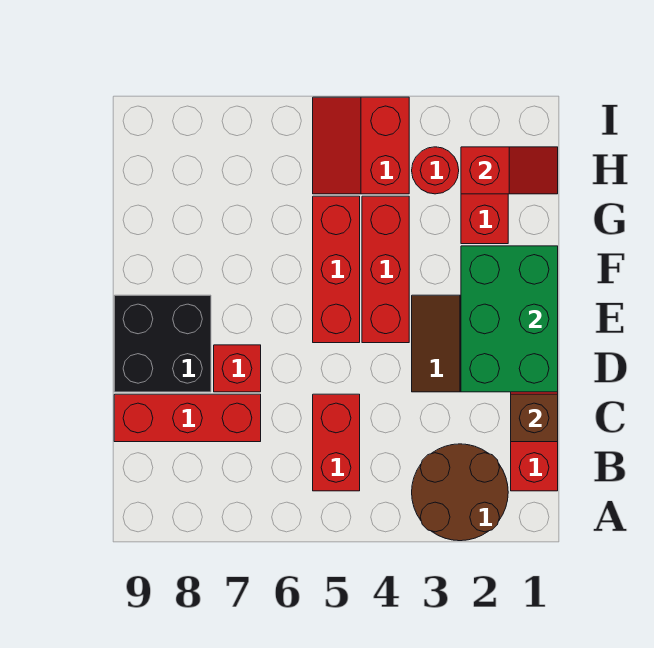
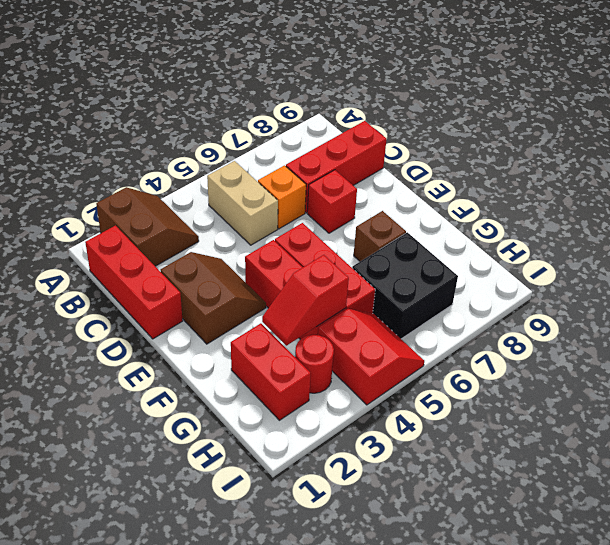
brown 2x2 round brick [412,444,508,541] -> brown 2x2 slope [96,187,199,266]
red 1x2 brick [313,394,360,491] -> tan 1x2 brick [207,161,278,245]
brown 1x1 brick [511,394,558,442] -> brown 1x1 brick moved to [354,211,406,261]
none -> orange 1x1 brick [258,165,306,229]
green 2x3 brick [461,246,558,392] -> none
black 2x2 brick [114,295,211,392] -> black 2x2 brick moved to [352,232,458,339]
red 1x2 slope [461,147,558,194] -> red 1x2 slope moved to [262,255,349,346]

